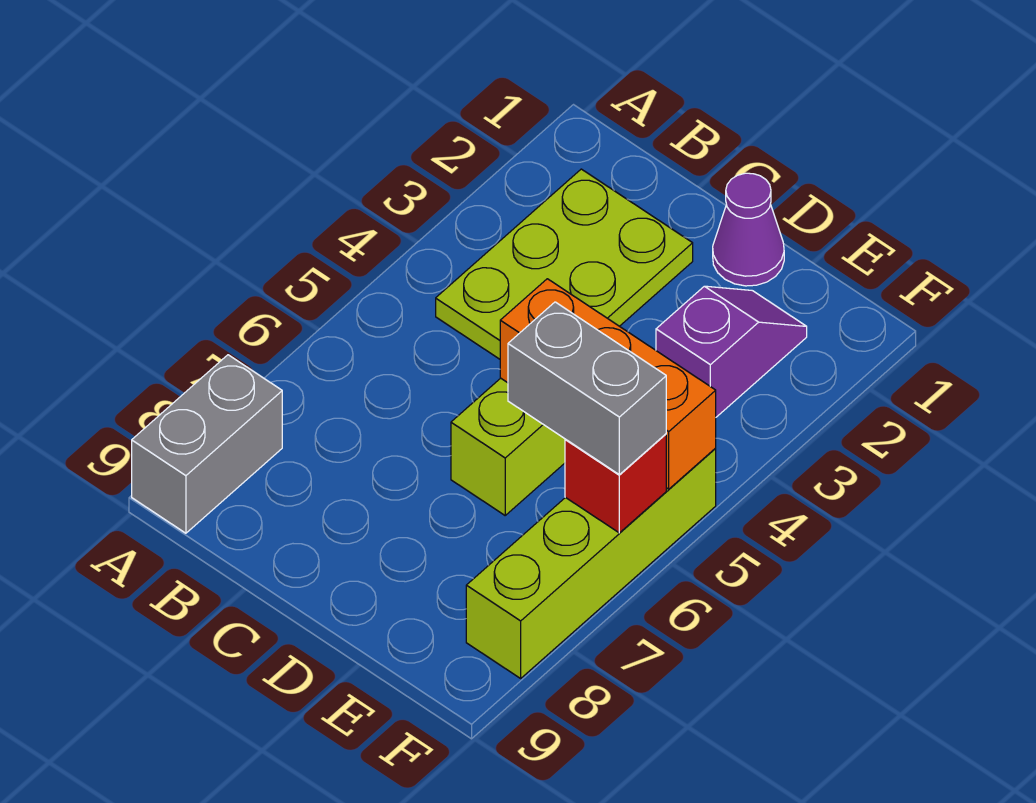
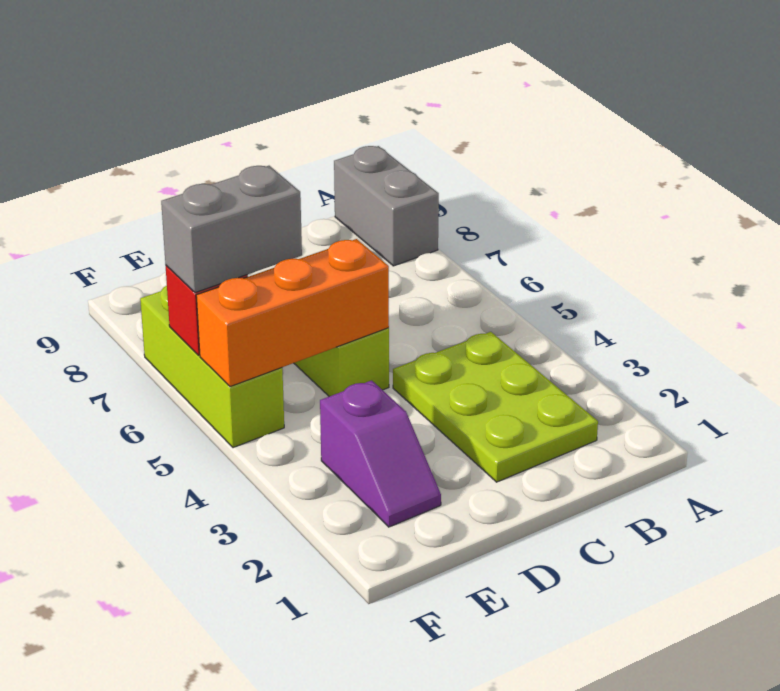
purple 1x1 cone [713,173,784,286] -> none
lime 1x4 brick [466,449,716,678] -> lime 1x3 brick [140,286,284,448]

